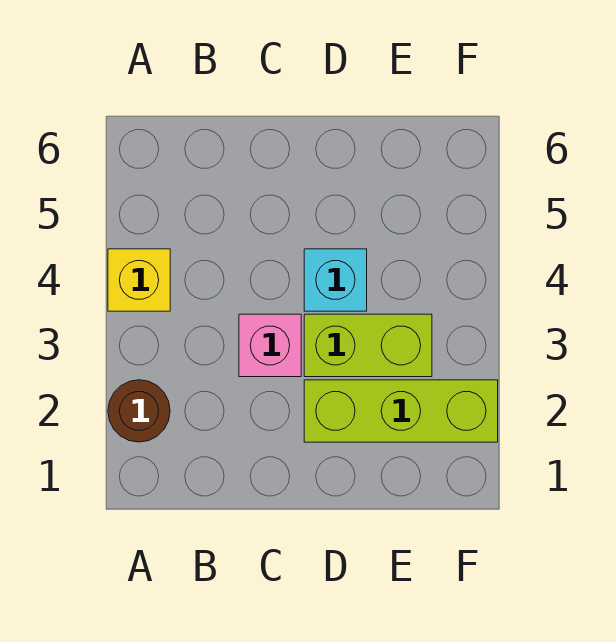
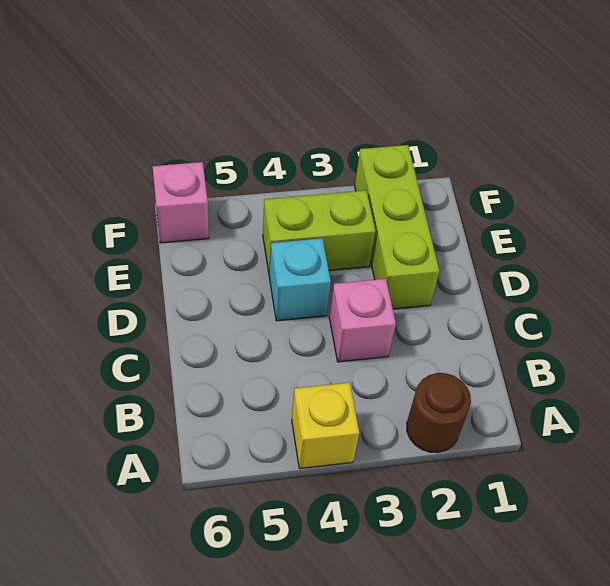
lime 1x2 brick [304,314,432,377] -> lime 1x2 brick turned to [263,190,376,276]
none -> pink 1x1 brick [153,162,209,243]

